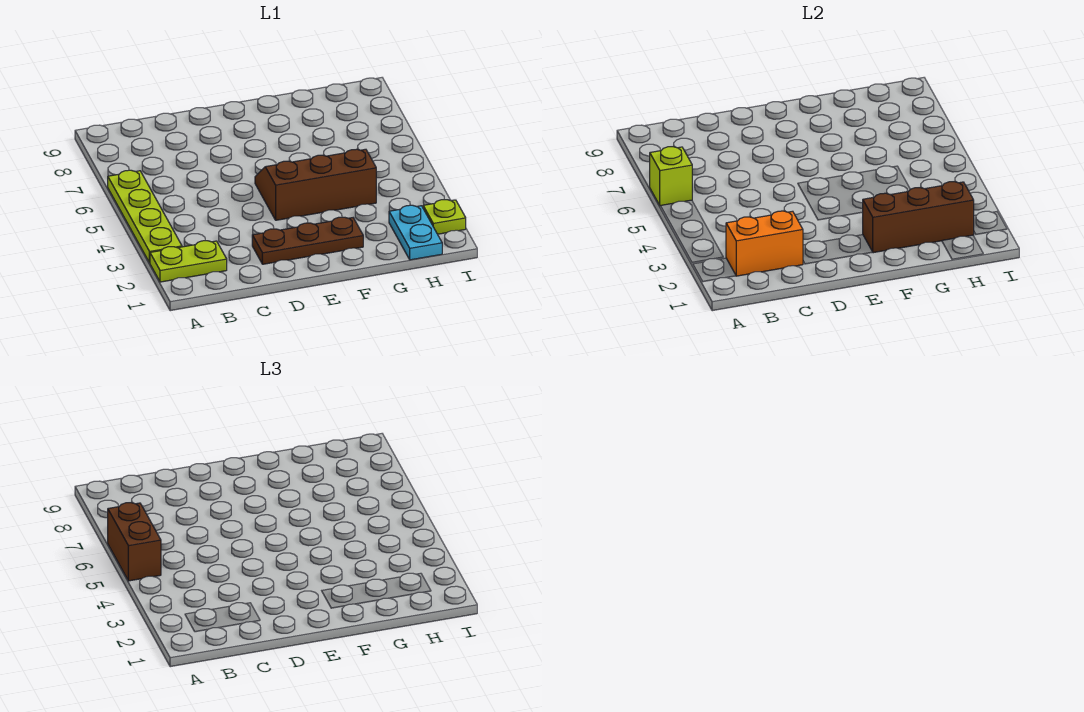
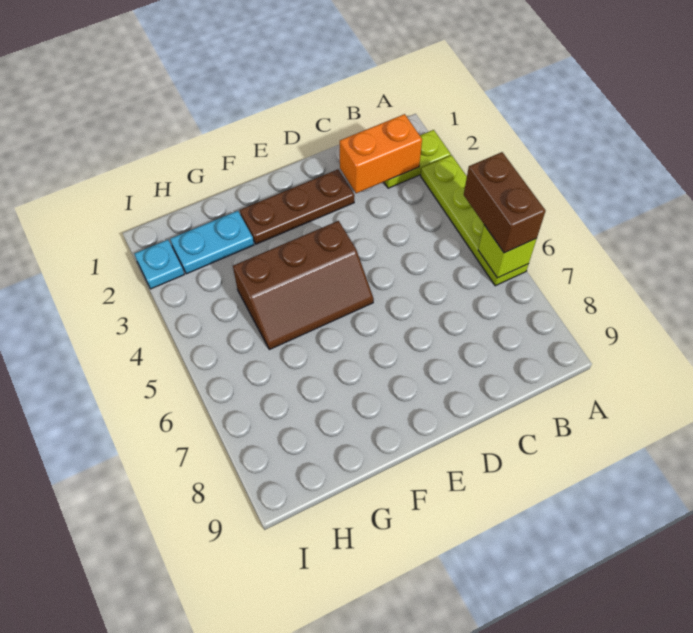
brown 1x3 brick [863,182,974,253] -> none
cyan 1x2 plate [389,205,442,260] -> cyan 1x2 plate turned to [170,211,254,274]
lime 1x1 plate [423,200,466,234] -> cyan 1x1 plate [135,240,184,289]

